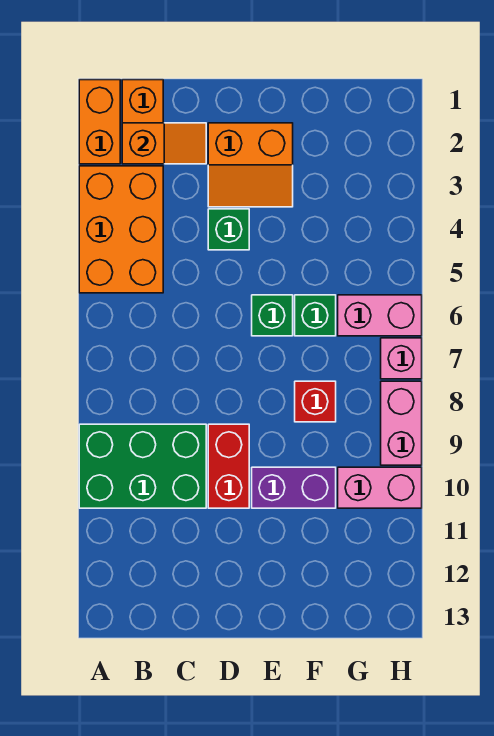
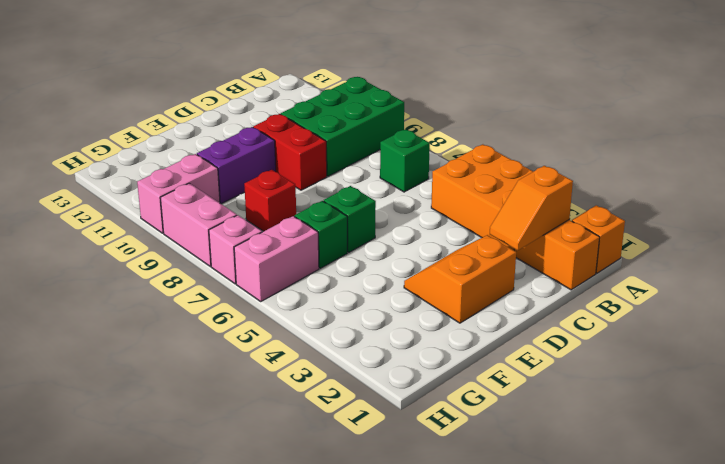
orange 1x2 brick [79,80,120,164] -> orange 1x1 brick [572,205,625,273]
green 1x1 brick [208,209,249,250] -> green 1x1 brick moved to [380,129,430,192]

